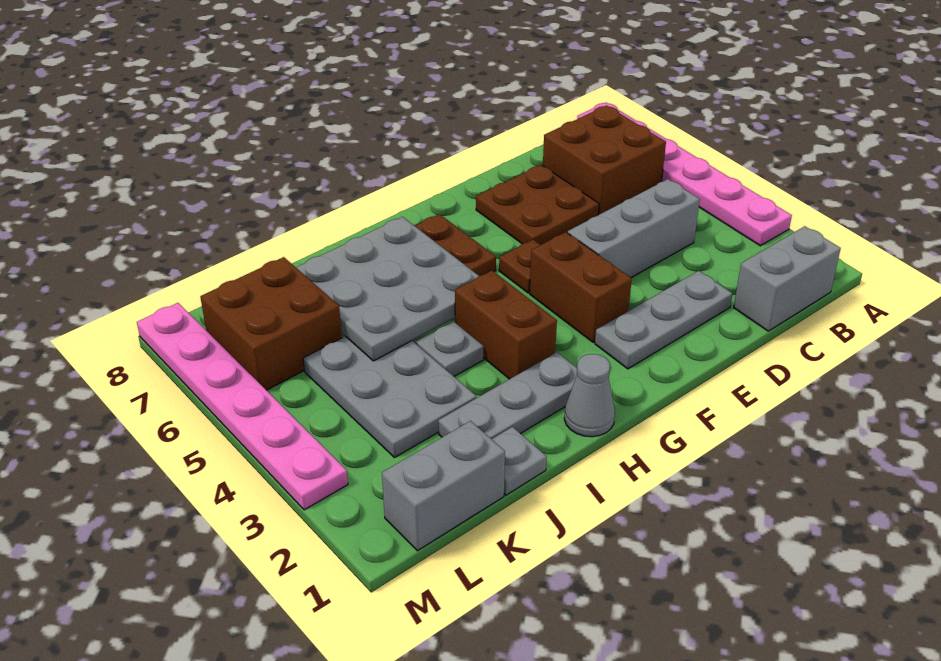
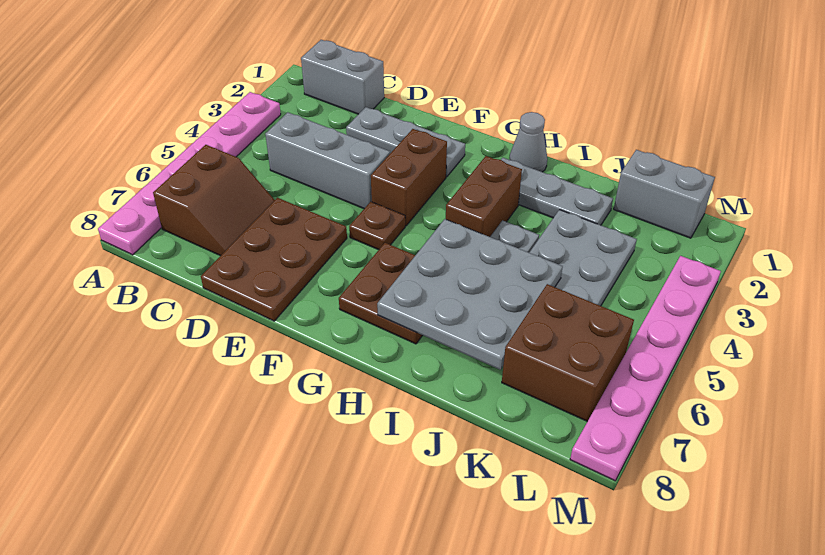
brown 2x2 brick [543,106,666,215] -> brown 2x2 slope [153,145,275,256]
brown 2x2 plate [476,165,599,245] -> brown 2x3 plate [201,198,347,321]
grey 1x1 plate [492,427,547,495] -> none

